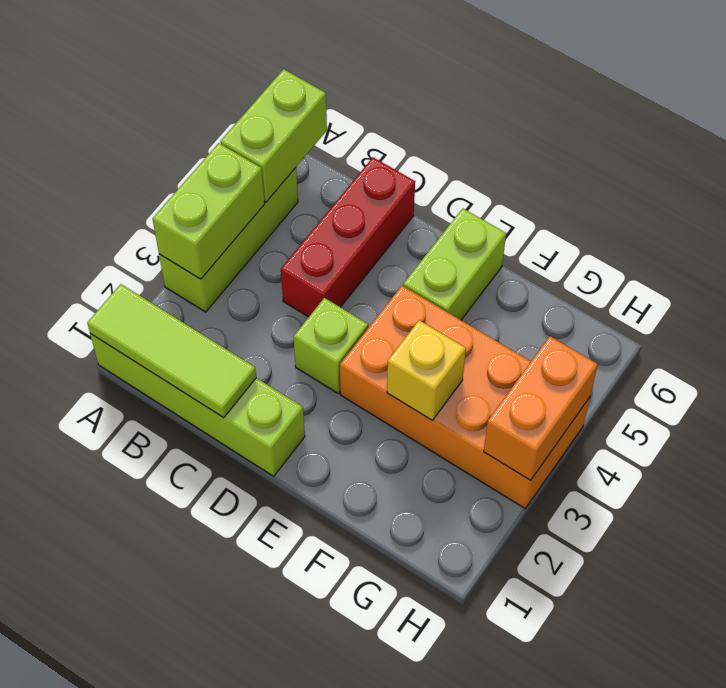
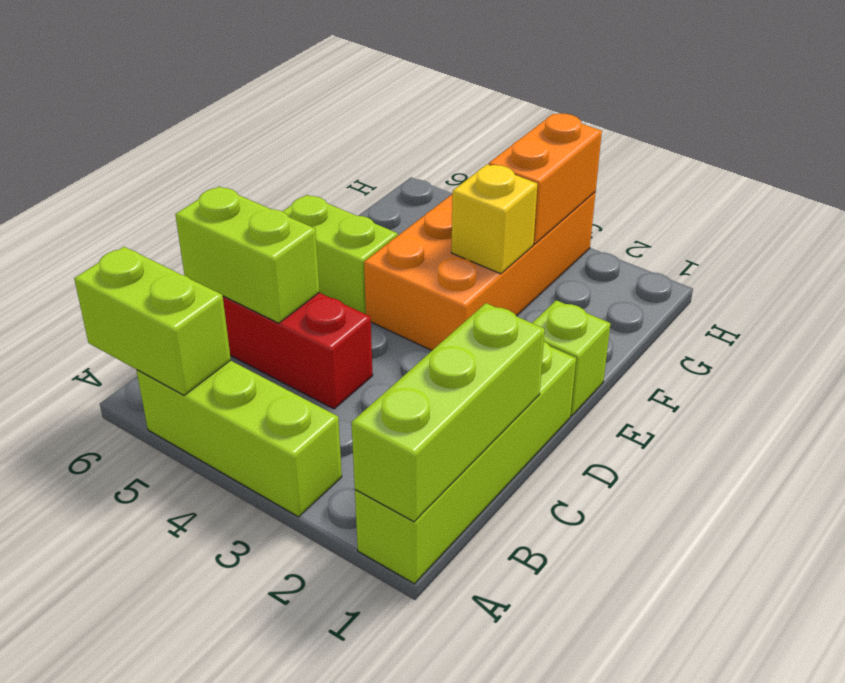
lime 1x3 tile [87,284,256,418] -> lime 1x3 brick [351,303,545,522]
lime 1x2 brick [153,143,265,279] -> lime 1x2 brick moved to [175,187,319,323]
lime 1x1 brick [293,298,368,393] -> lime 1x1 brick moved to [533,300,610,416]
orange 1x2 brick [484,336,598,480] -> orange 1x2 brick turned to [489,113,602,244]

